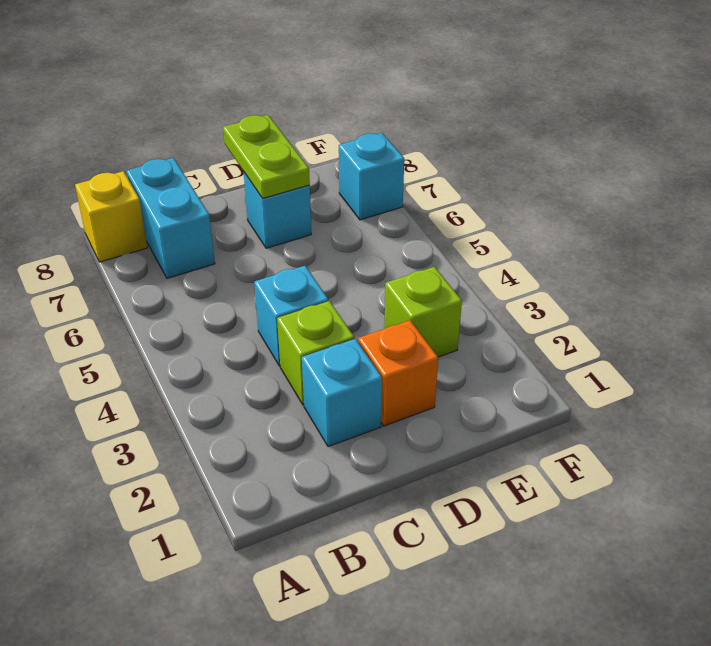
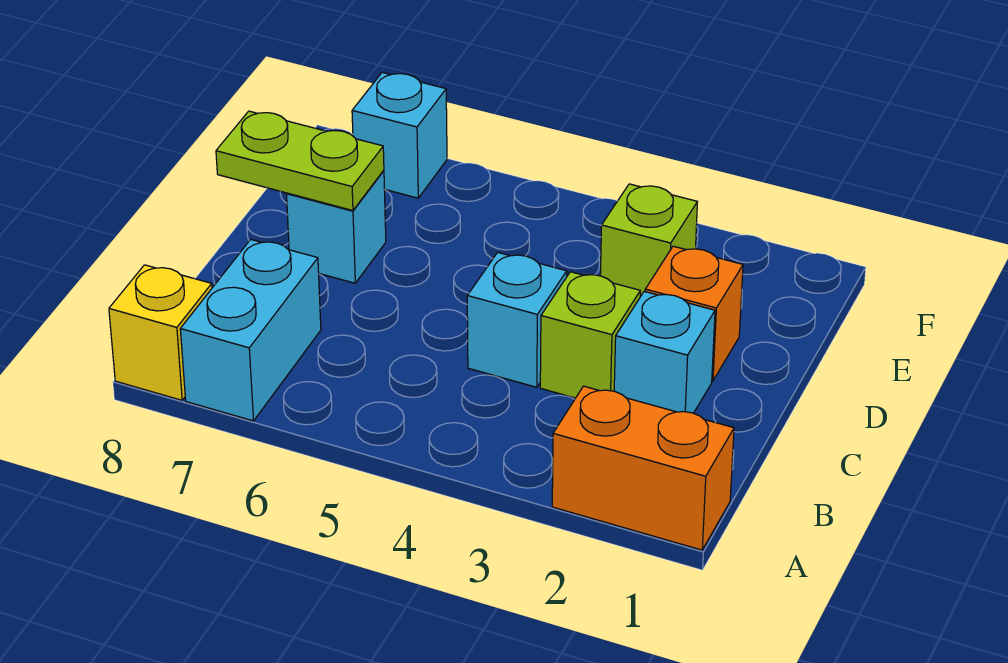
none -> orange 1x2 brick [552,386,734,550]
cyan 1x2 brick [126,158,215,278] -> cyan 1x2 brick turned to [180,240,321,421]

